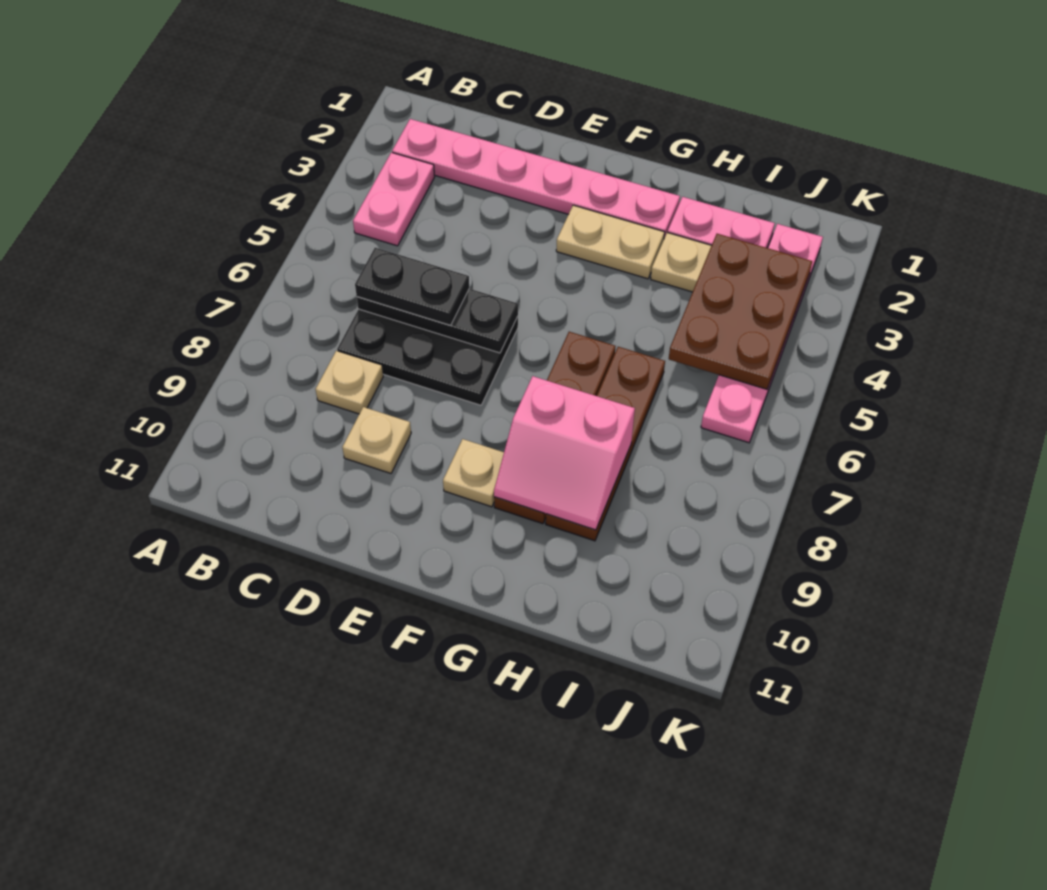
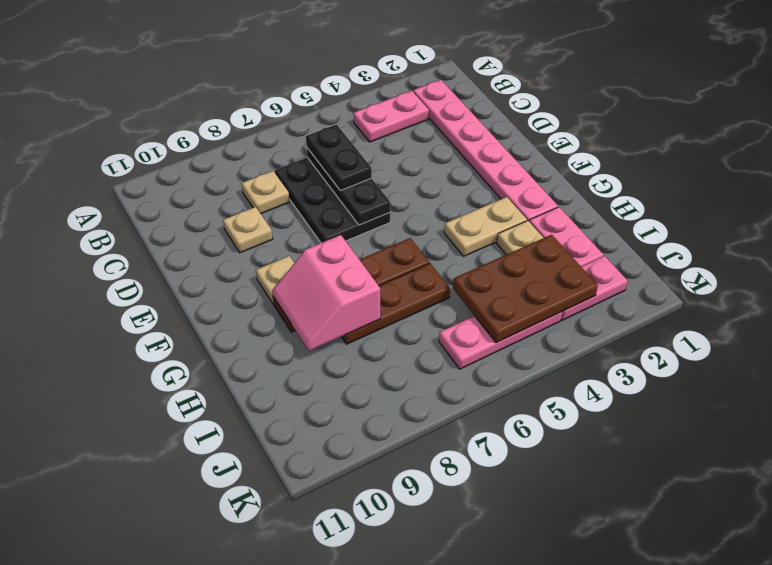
tan 1x2 plate [556,205,665,279] -> tan 1x2 plate turned to [444,197,527,256]
brown 1x4 plate [546,347,665,541] -> brown 1x3 plate [342,263,450,344]

